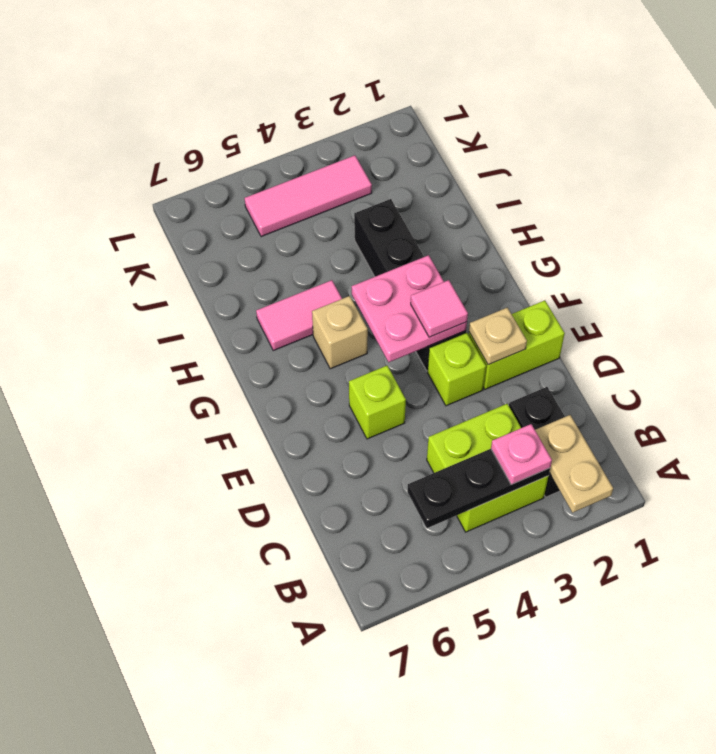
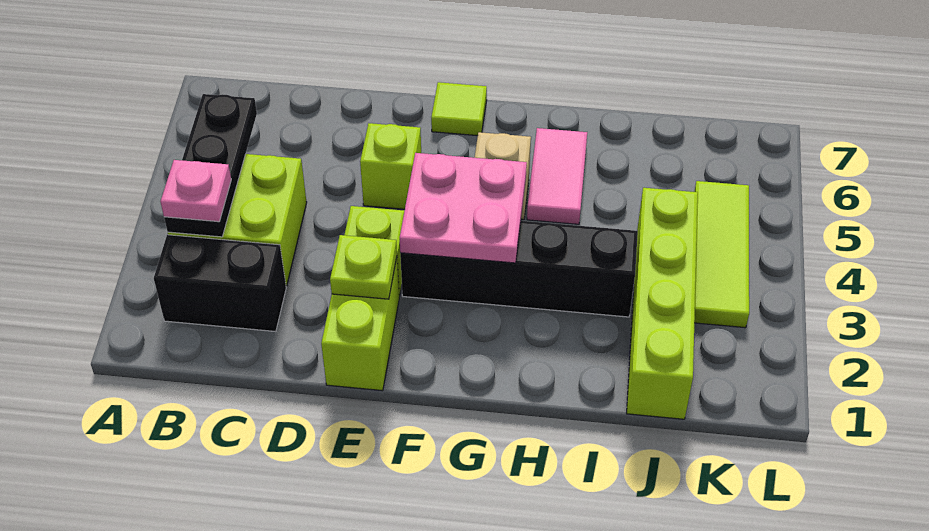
tan 1x2 plate [535,415,613,512] -> none
tan 1x1 plate [469,308,527,365] -> lime 1x1 plate [330,235,397,299]
pink 1x1 tile [411,280,468,337] -> none
none -> lime 1x1 tile [431,82,487,136]
none -> lime 1x4 brick [627,188,698,419]
pink 1x3 tile [245,155,372,237] -> lime 1x3 tile [694,181,749,328]

